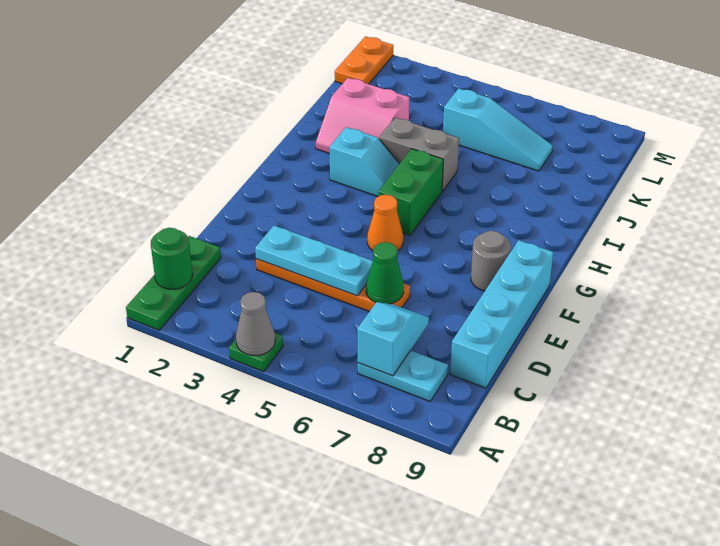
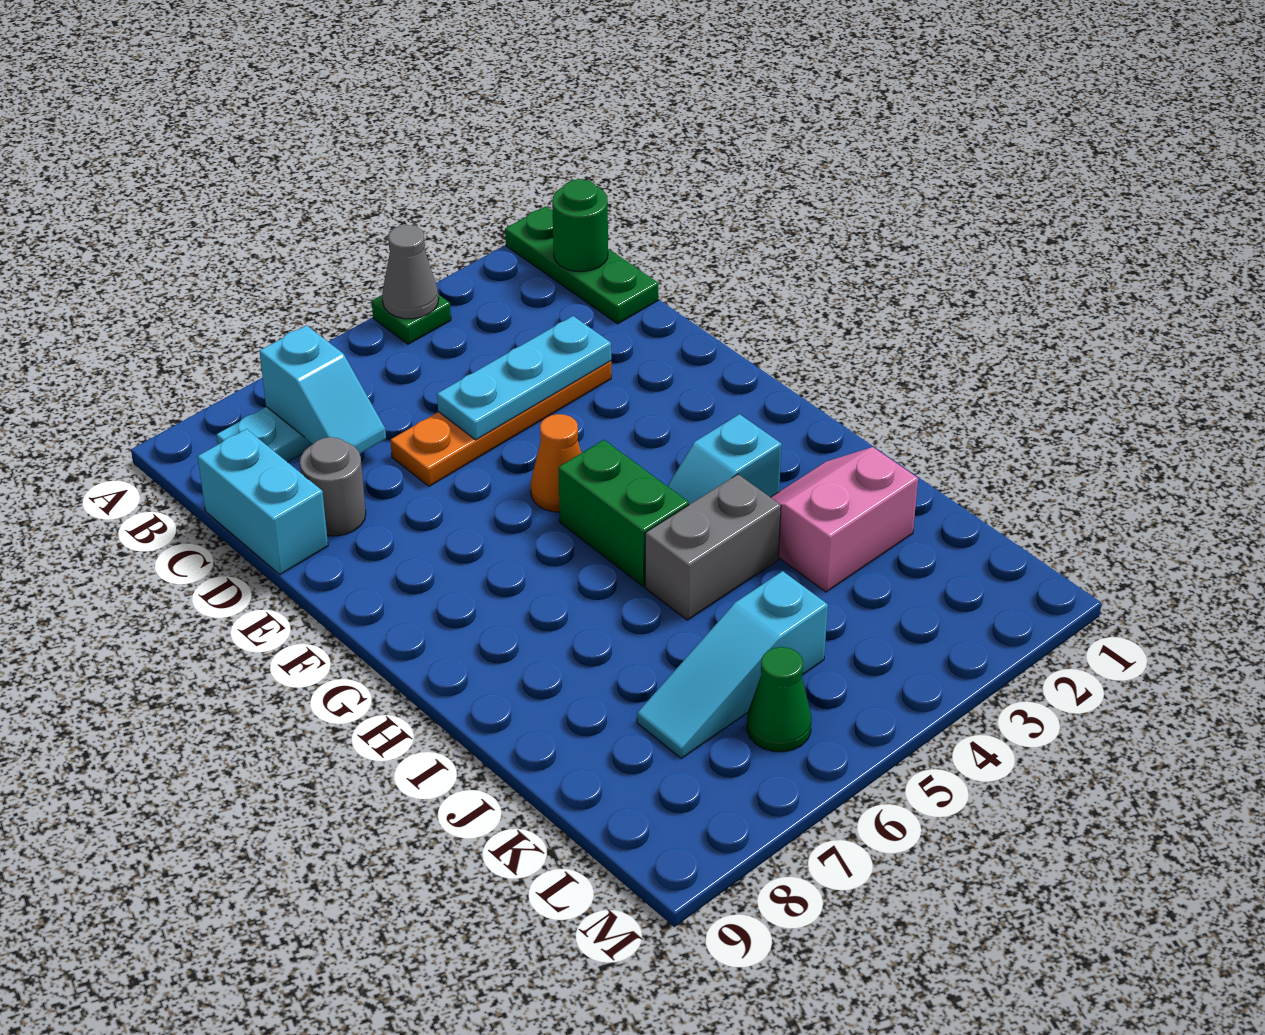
cyan 1x4 brick [450,240,553,388] -> cyan 1x2 brick [197,429,328,574]
green 1x1 cone [366,242,404,304] -> green 1x1 cone moved to [747,647,811,752]
grey 1x1 round brick [471,231,511,291] -> grey 1x1 round brick moved to [300,437,366,536]
orange 1x2 plate [335,36,393,84] -> none

